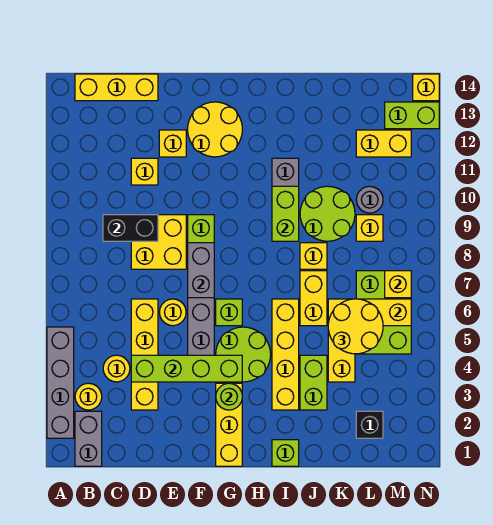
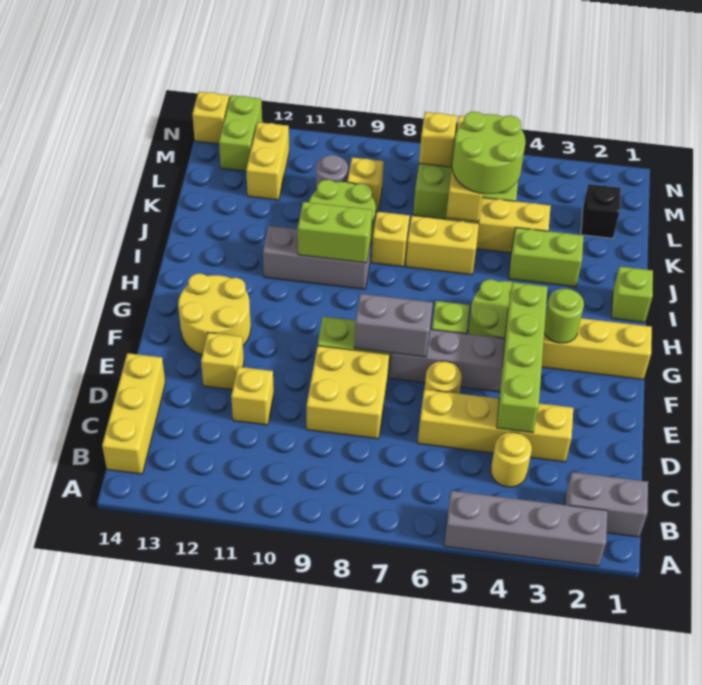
yellow 1x1 round brick [75,383,102,410] -> none
black 1x2 brick [103,215,158,241] -> none
yellow 1x4 brick [272,299,299,410] -> none
yellow 2x2 round brick [328,299,383,354] -> lime 2x2 round brick [452,112,525,194]

